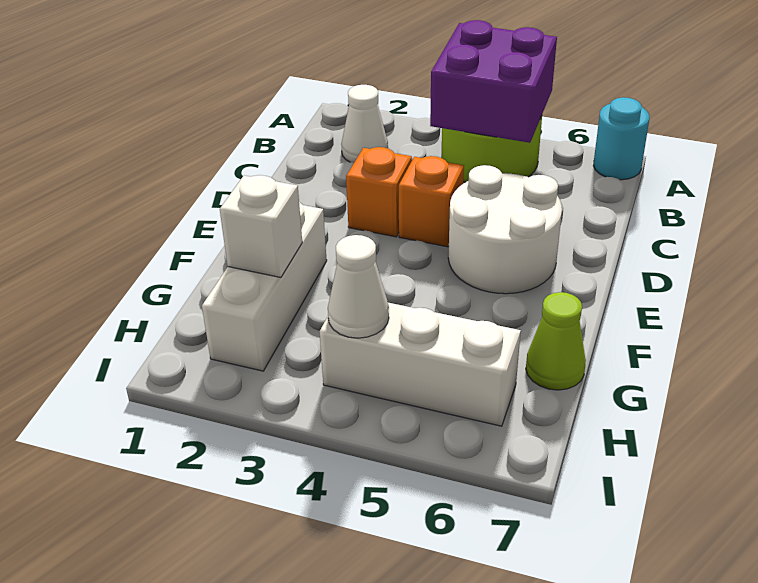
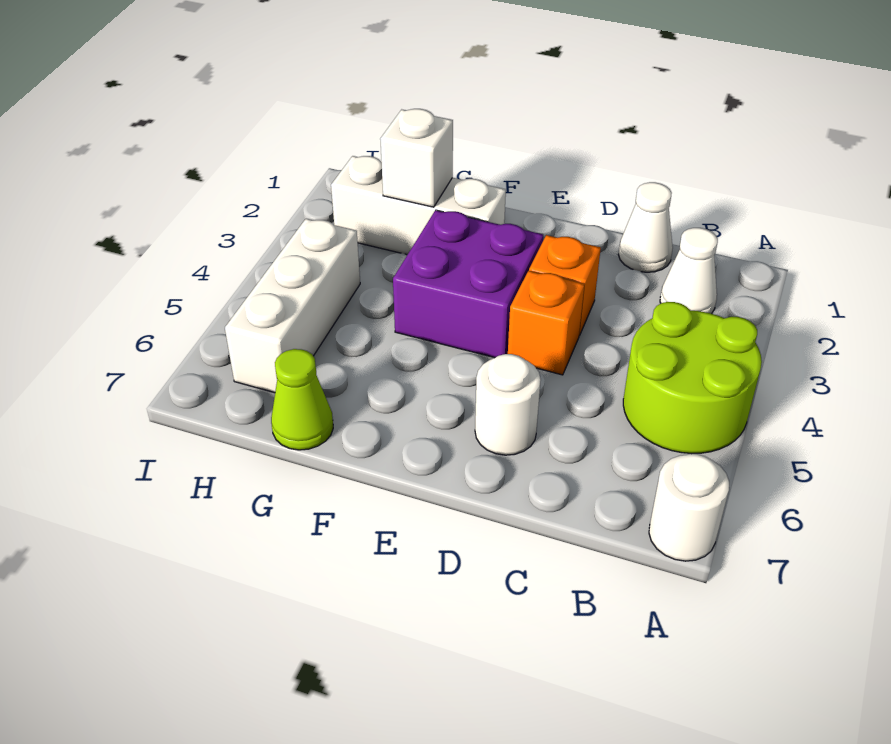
purple 2x2 brick [430,20,557,143] -> purple 2x2 brick moved to [393,210,543,358]
cyan 1x1 round brick [593,97,649,180] -> white 1x1 round brick [649,454,729,561]
white 2x2 round brick [448,165,562,294] -> white 1x1 round brick [475,354,541,455]
white 1x1 cone [328,235,389,338] -> white 1x1 cone moved to [618,182,673,272]

